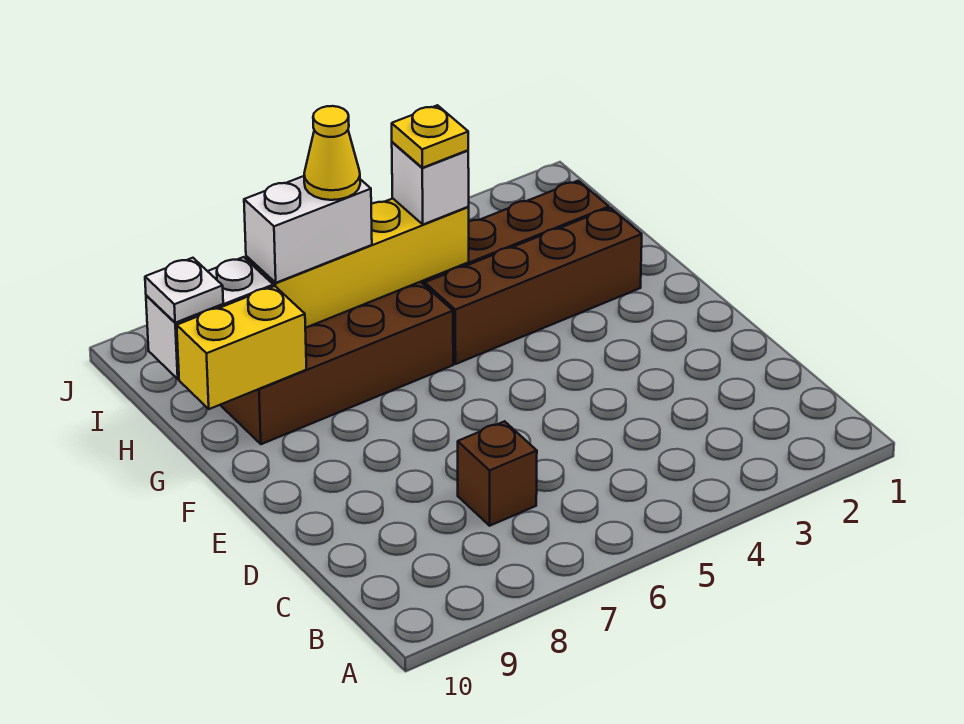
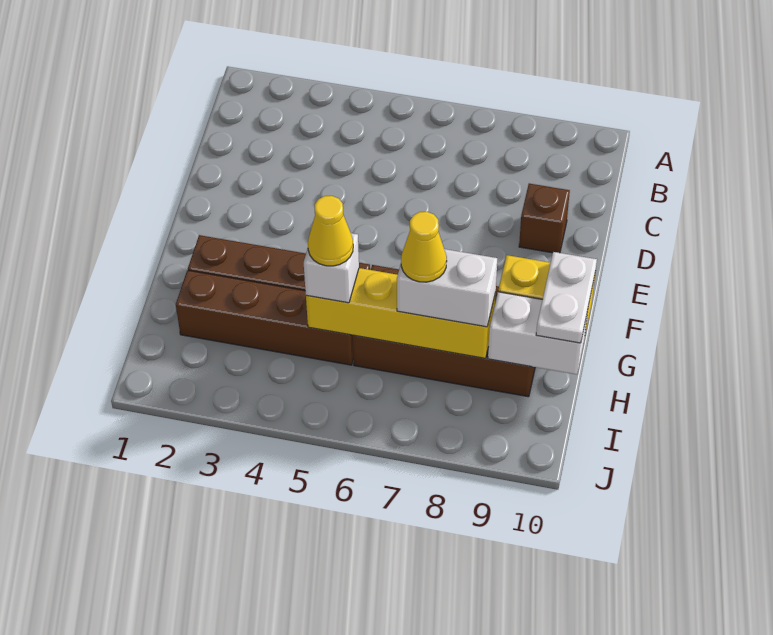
brown 1x1 brick [458,421,537,526] -> brown 1x1 brick moved to [519,184,570,253]
yellow 1x1 plate [392,105,468,168] -> yellow 1x1 cone [308,196,353,266]
white 1x1 plate [145,258,223,323] -> white 1x2 plate [536,252,597,343]

